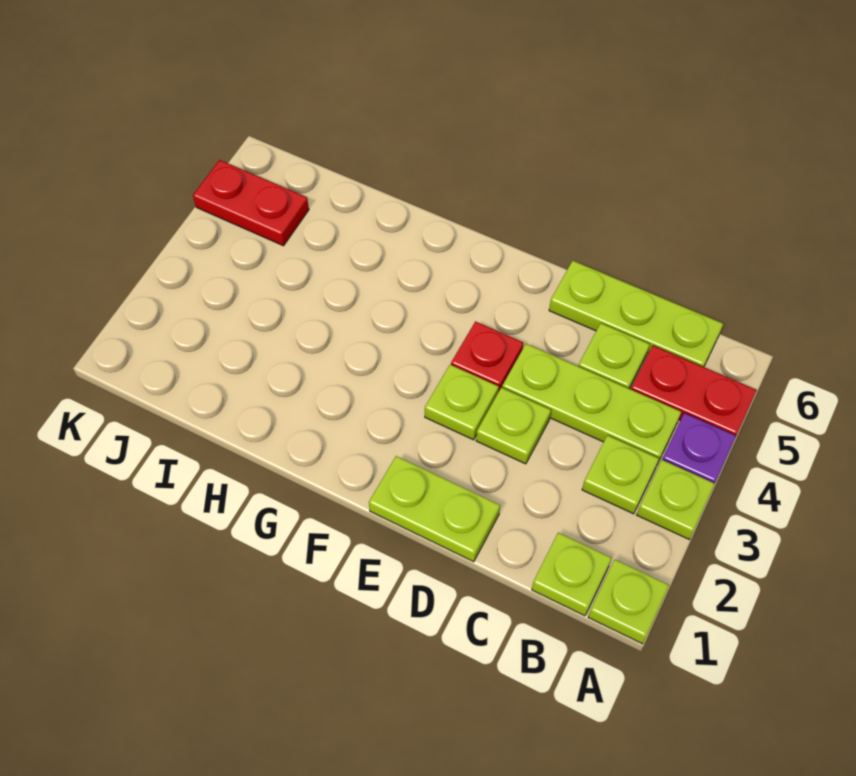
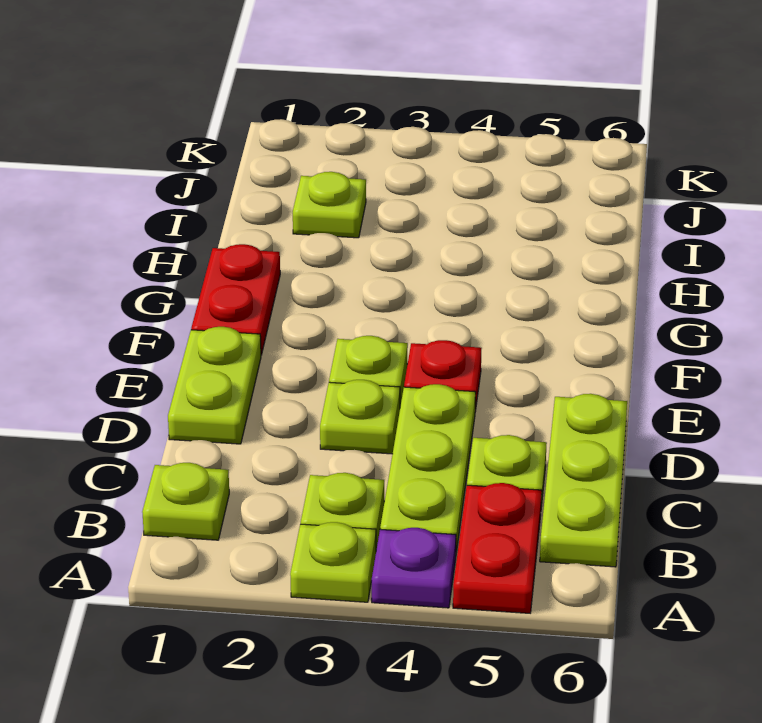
lime 1x1 plate [588,560,669,644] -> lime 1x1 plate moved to [293,172,366,238]
red 1x2 plate [193,160,309,246] -> red 1x2 plate moved to [191,244,280,355]

